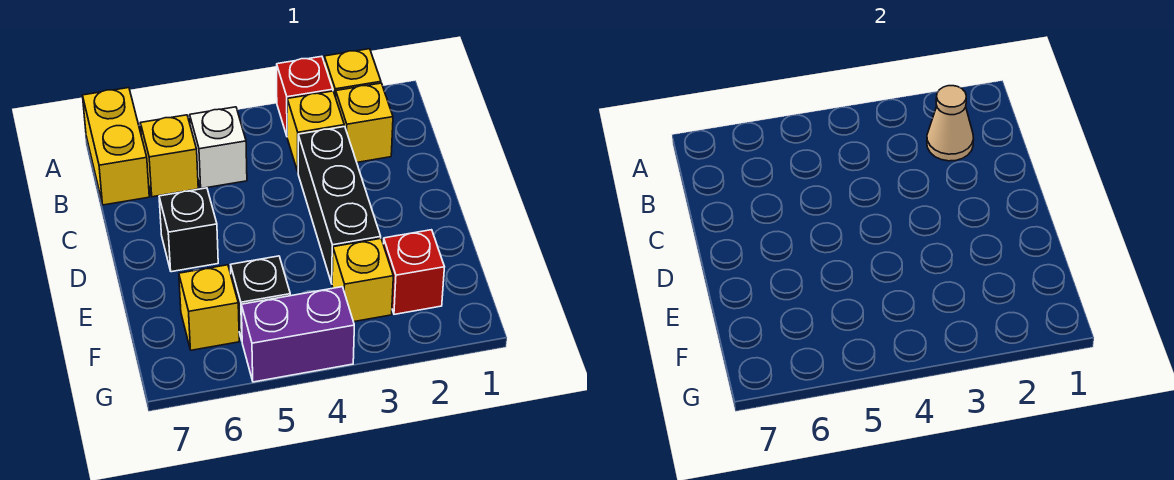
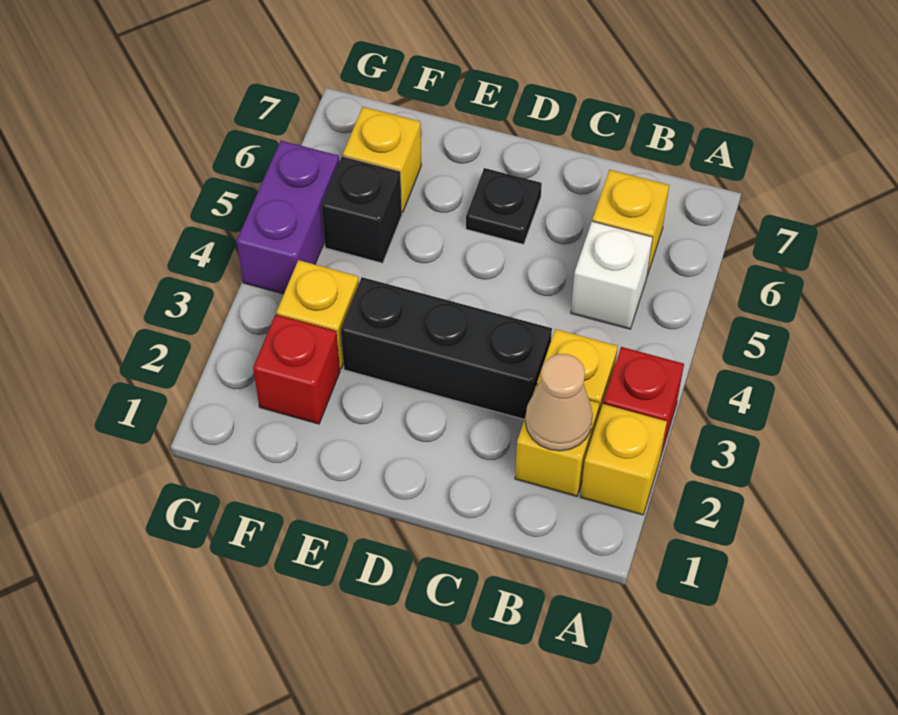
yellow 1x2 brick [83,88,149,205] -> none
black 1x1 brick [159,188,218,272] -> black 1x1 plate [466,168,542,244]

